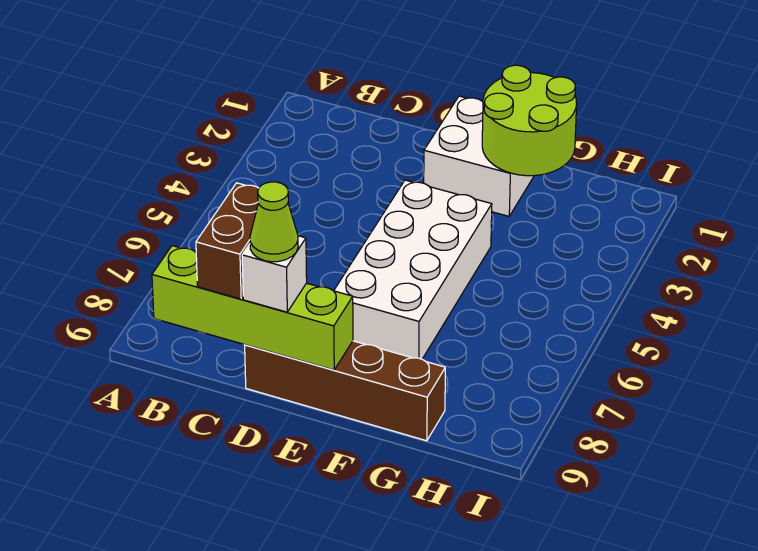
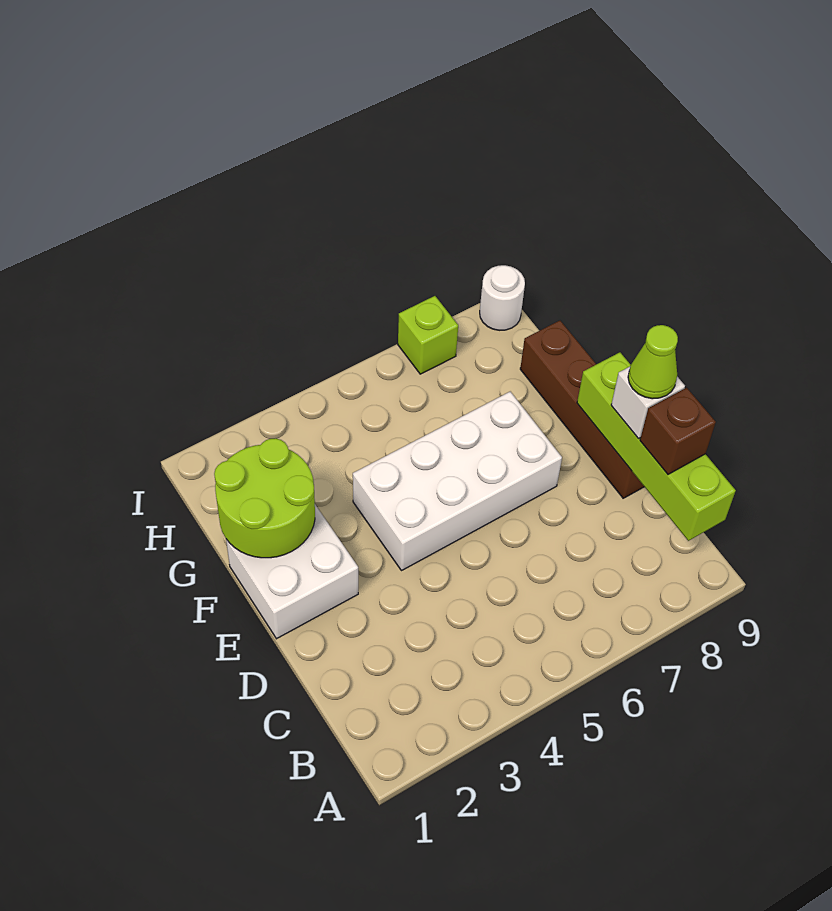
brown 1x2 brick [196,183,259,299] -> brown 1x1 brick [640,388,716,474]
none -> lime 1x1 brick [398,296,458,374]
none -> white 1x1 round brick [480,265,525,330]

